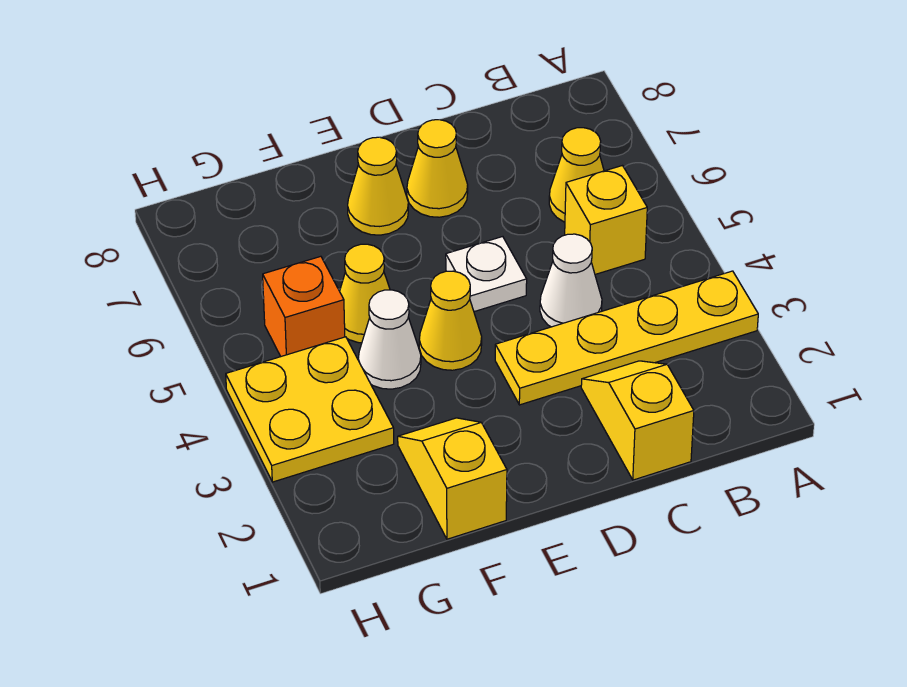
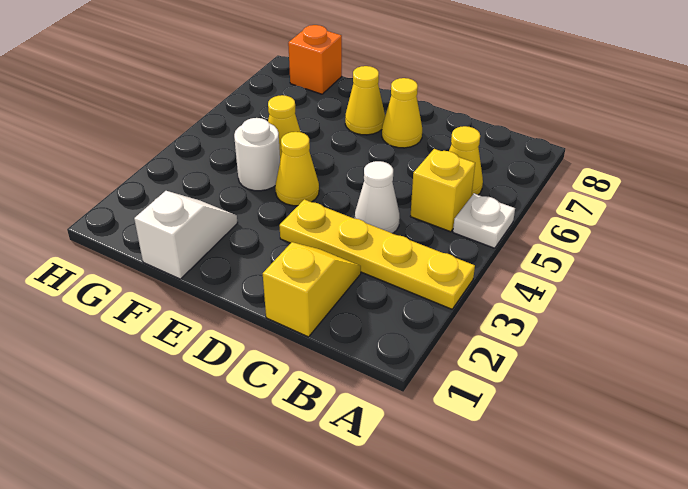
white 1x1 plate [446,237,527,312] -> white 1x1 plate moved to [453,194,515,248]
yellow 1x2 slope [398,418,507,539] -> white 1x2 slope [134,191,238,279]
white 1x1 cone [358,290,421,389] -> white 1x1 round brick [234,118,280,191]
yellow 2x2 plate [226,337,394,482] -> none
orange 1x1 brick [263,256,345,356] -> orange 1x1 brick moved to [288,25,342,94]

